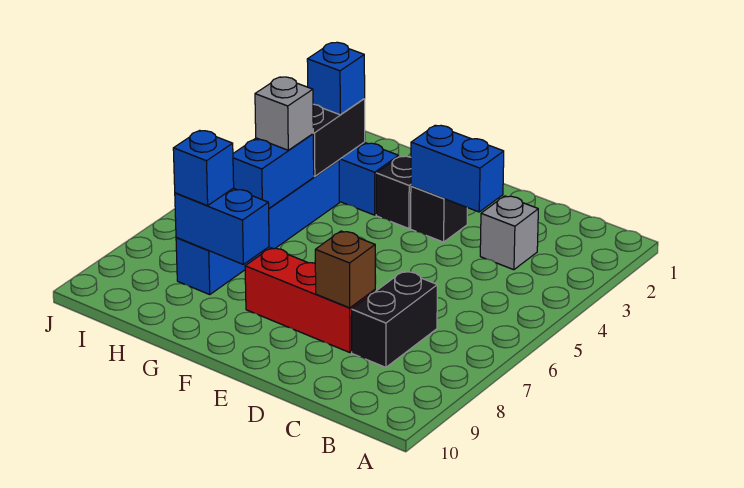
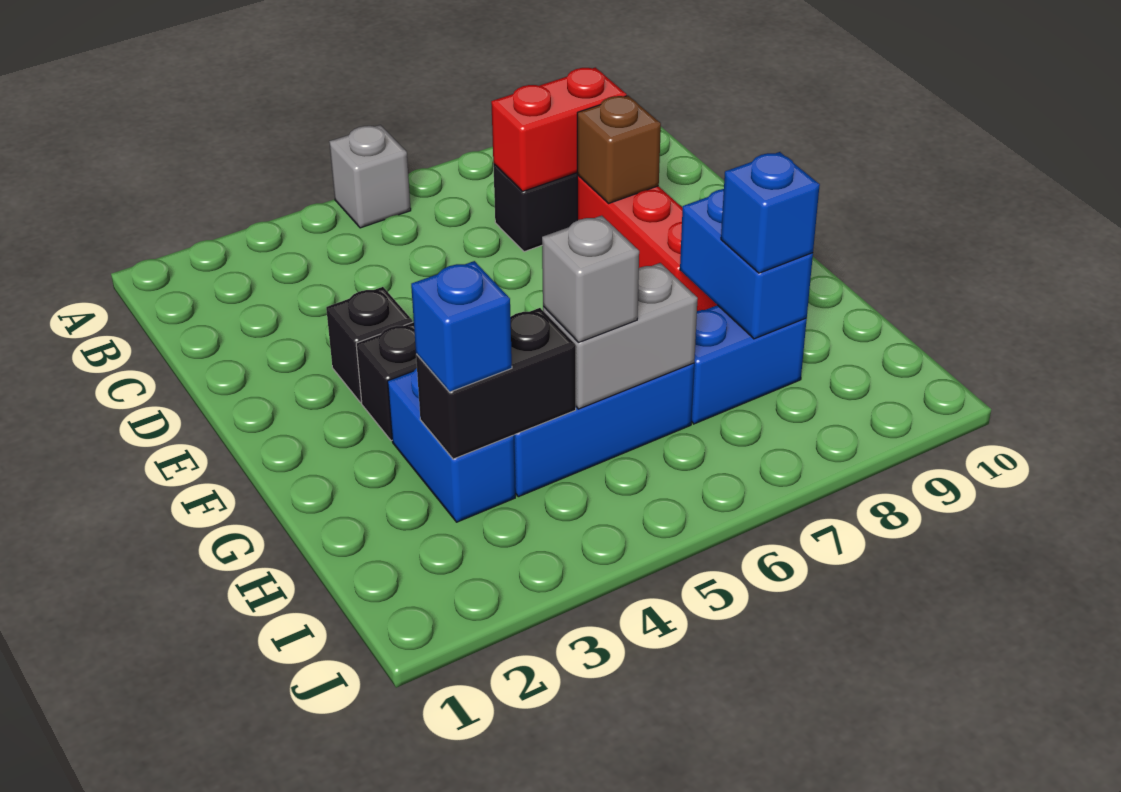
grey 1x1 brick [480,196,538,270] -> grey 1x1 brick moved to [329,125,411,228]
none -> red 1x2 brick [491,67,627,192]
blue 1x2 brick [411,125,504,212] -> none
blue 1x2 brick [233,134,314,208] -> grey 1x2 brick [543,263,698,409]

